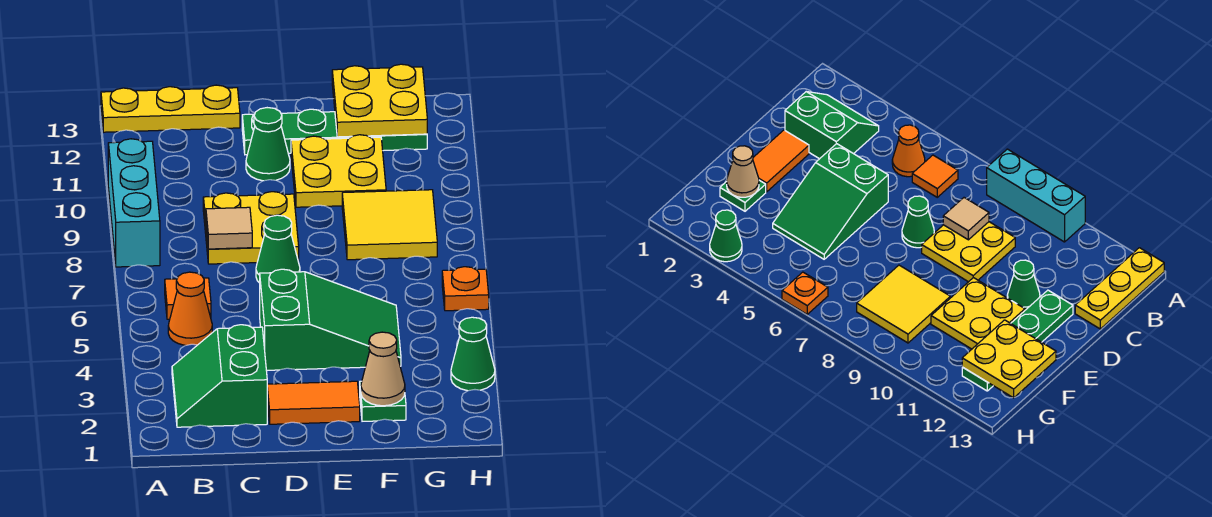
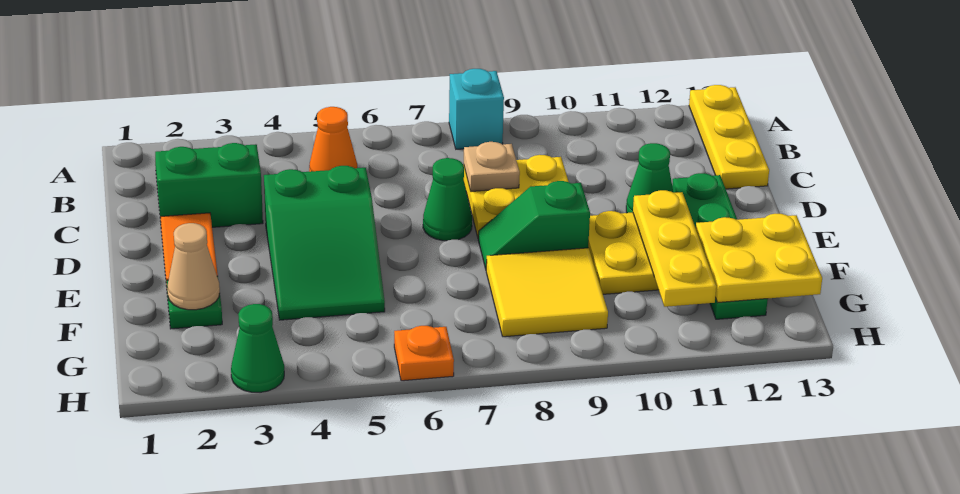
cyan 1x3 brick [108,139,160,267] -> cyan 1x1 brick [449,69,504,149]
orange 1x1 tile [165,278,211,319] -> none
tan 1x1 tile [206,207,252,249] -> tan 1x1 plate [464,142,520,192]
none -> green 1x2 slope [478,181,590,269]
none -> yellow 1x3 plate [633,190,716,307]

